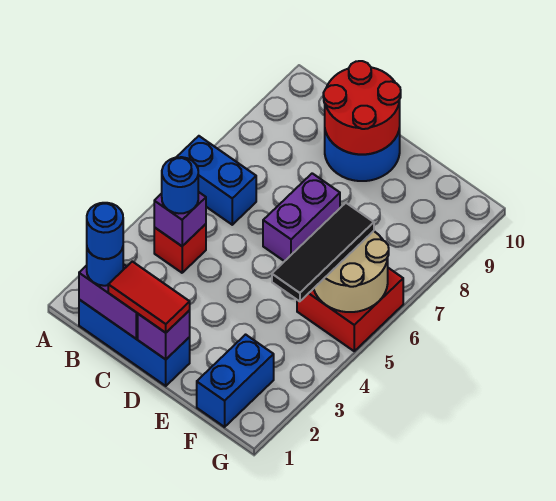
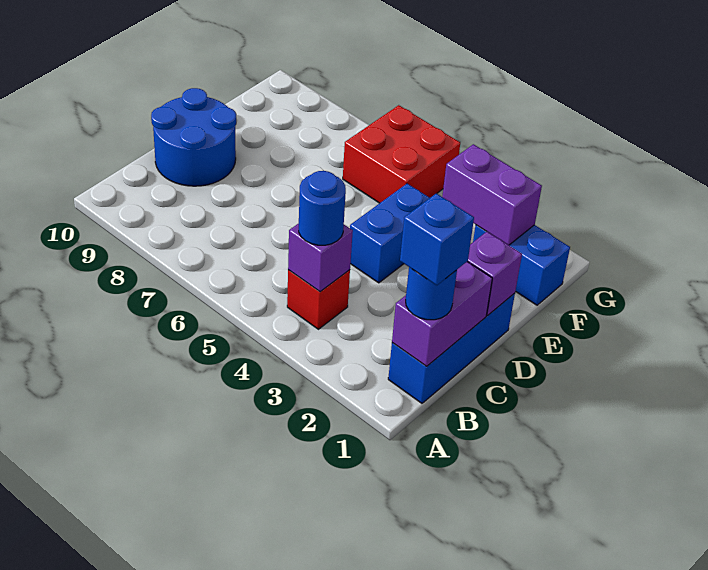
blue 1x2 brick [177,136,256,225] -> blue 1x2 brick moved to [350,184,429,283]
blue 1x1 round brick [87,203,123,259] -> blue 1x1 brick [400,193,474,285]
red 1x2 tile [108,262,190,333] -> none
red 2x2 round brick [323,61,401,154] -> none
purple 1x2 brick [263,173,340,261] -> purple 1x2 brick moved to [442,144,542,245]
black 1x3 tile [272,203,374,301] -> none
tan 2x2 round brick [314,231,389,312] -> none

